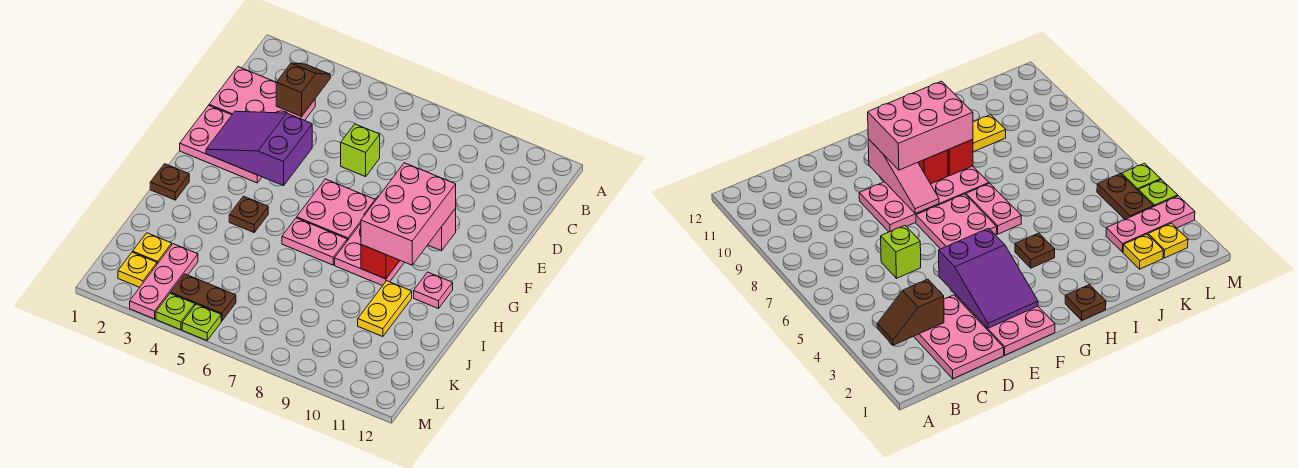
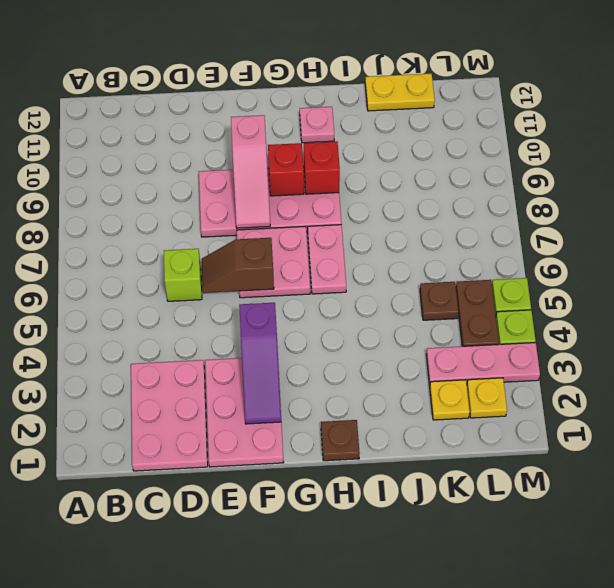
brown 1x2 slope [276,63,330,117] -> brown 1x2 slope moved to [202,238,274,293]
purple 2x3 slope [206,111,312,186] -> purple 1x3 slope [239,303,281,424]
pink 2x3 brick [361,163,456,265] -> none
brown 1x1 plate [229,196,268,232] -> brown 1x1 plate moved to [420,282,458,320]
yellow 1x2 plate [358,281,412,337] -> yellow 1x2 plate moved to [365,74,435,111]

